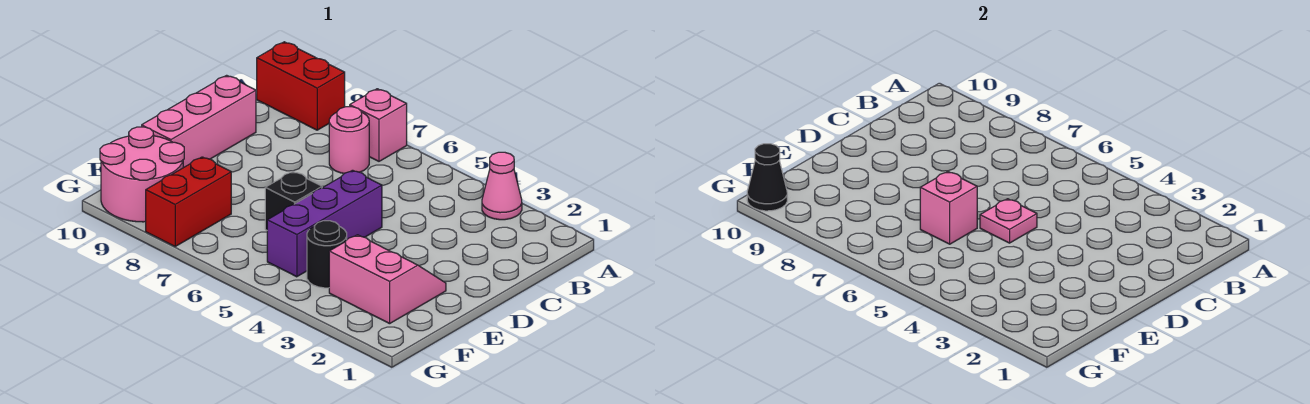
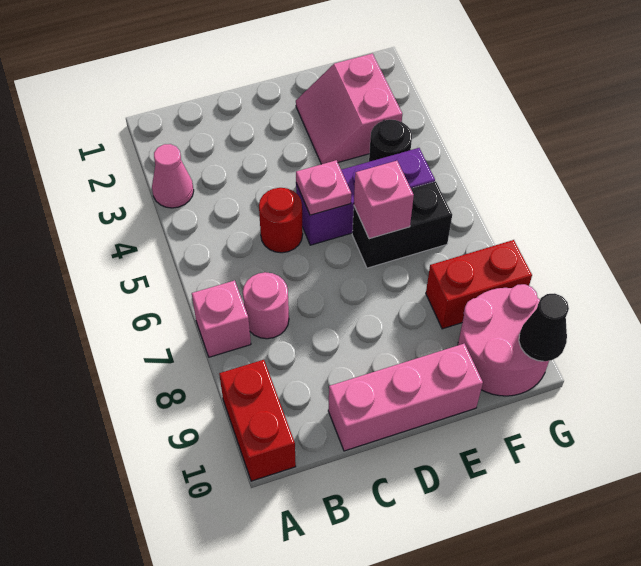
none -> red 1x1 round brick [259,188,303,253]
black 1x1 brick [265,172,322,230] -> black 1x2 brick [352,182,452,268]

